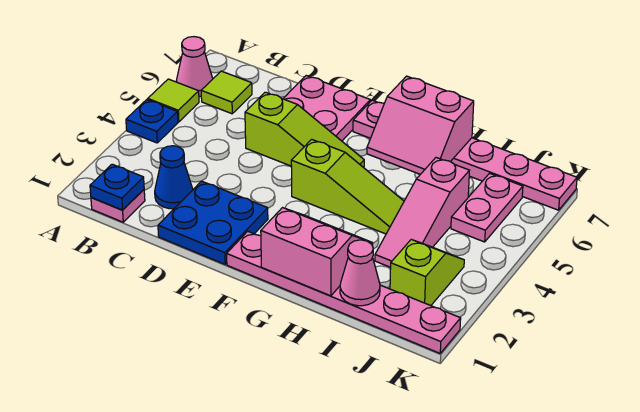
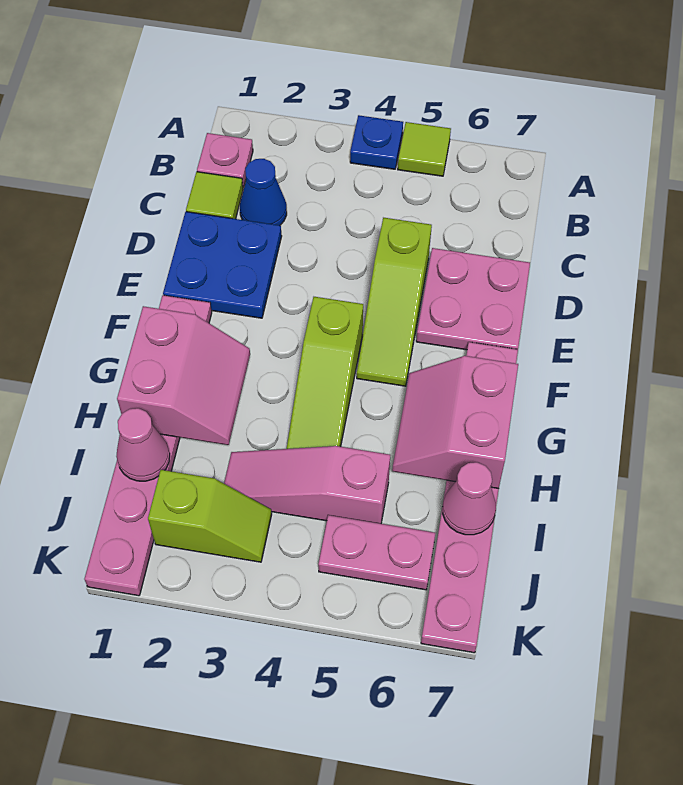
pink 1x1 cone [177,37,213,97] -> pink 1x1 cone moved to [442,462,496,535]
blue 1x1 plate [90,164,144,210] -> none
lime 1x1 tile [201,71,252,114] -> lime 1x1 tile moved to [186,172,243,219]

